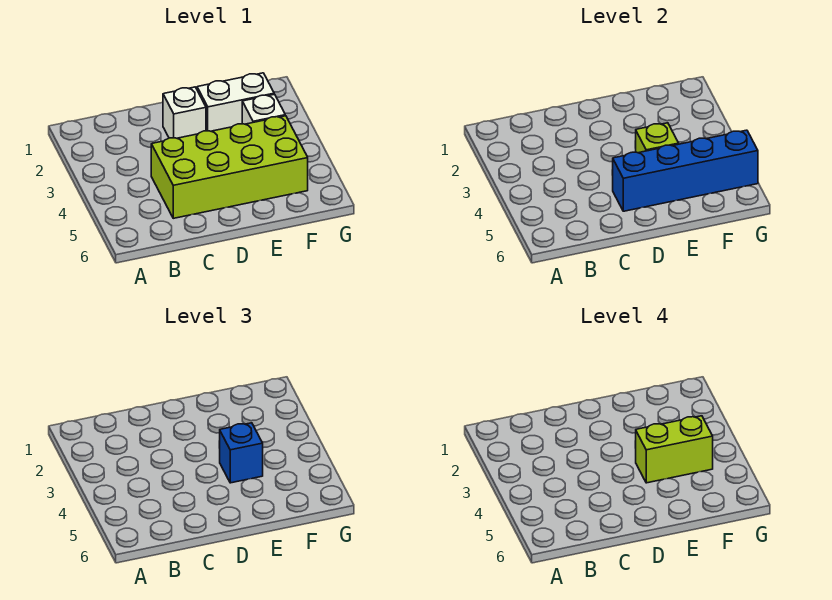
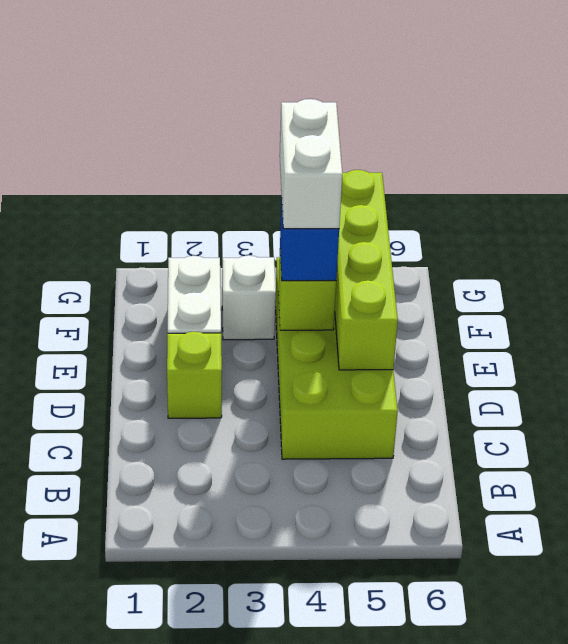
white 1x1 brick [163,87,206,138] -> lime 1x1 brick [167,332,222,418]
blue 1x4 brick [613,130,758,211] -> lime 1x4 brick [335,170,398,370]
lime 1x2 brick [636,416,713,483] -> white 1x2 brick [280,99,342,229]

